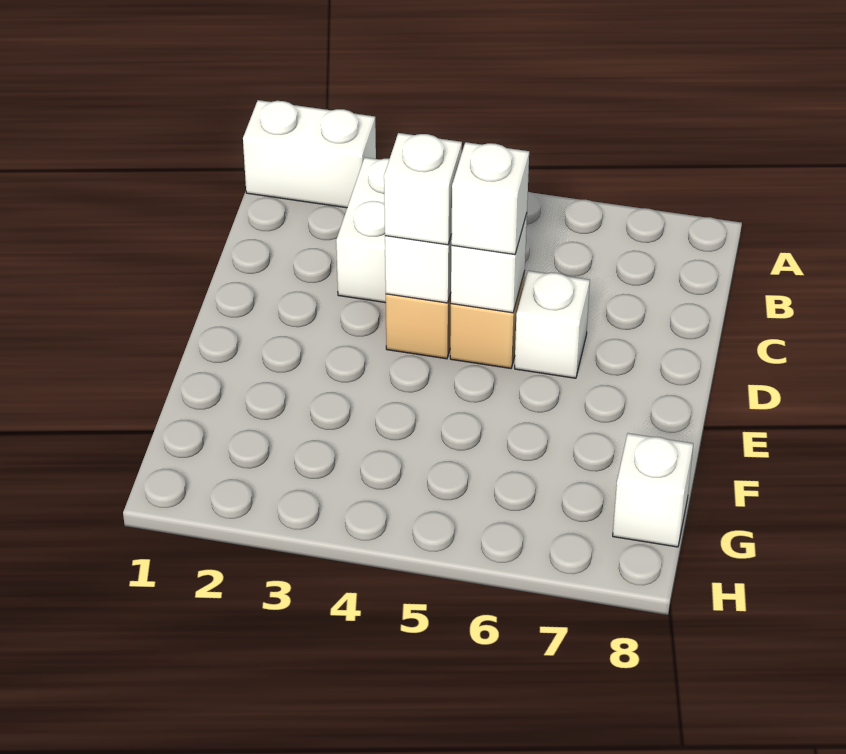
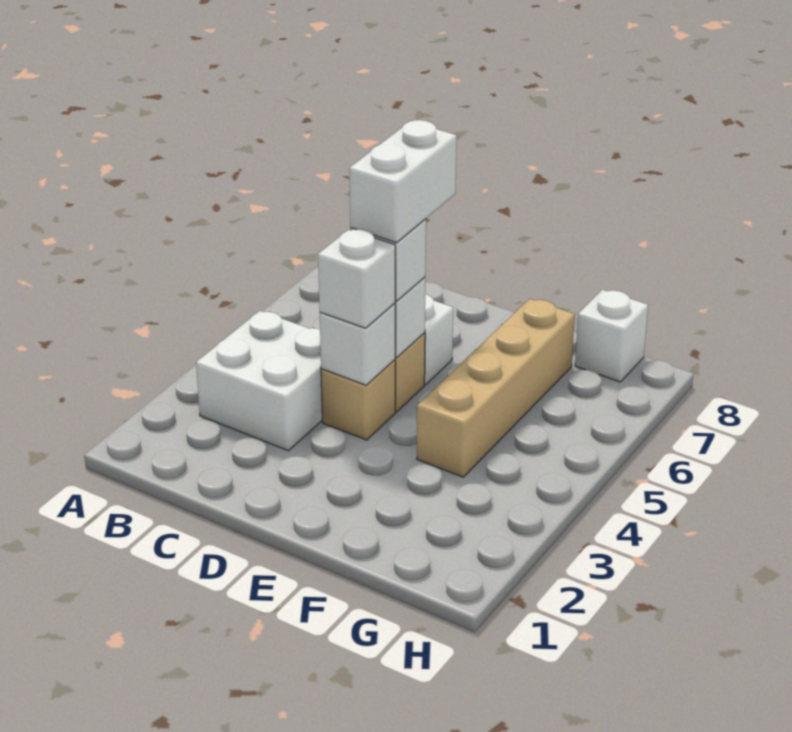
white 1x2 brick [243,100,376,208] -> white 1x2 brick moved to [350,120,457,243]
none -> tan 1x4 brick [417,299,575,477]

